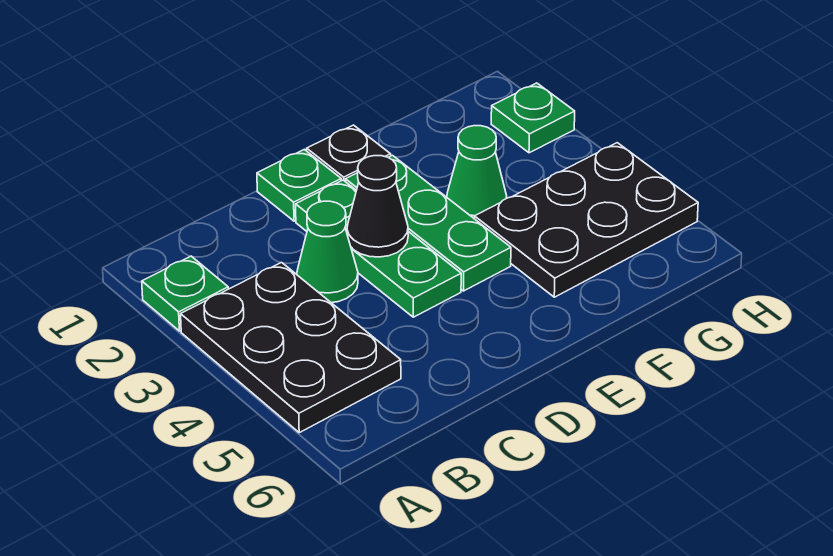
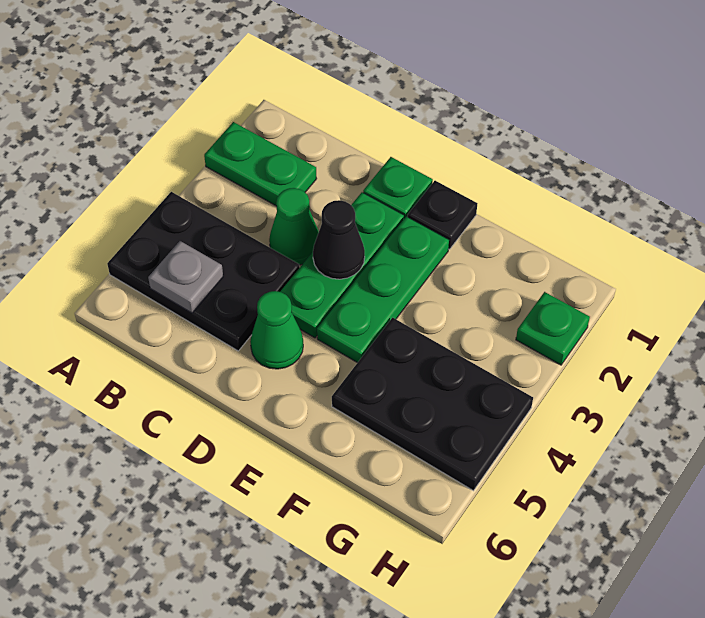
green 1x1 plate [142,256,228,331] -> green 1x2 plate [204,122,317,206]
black 2x3 plate [181,263,401,433] -> black 2x3 plate turned to [107,192,300,351]
none -> grey 1x1 plate [148,241,223,313]
green 1x1 cone [447,126,507,219] -> green 1x1 cone moved to [250,291,303,369]

